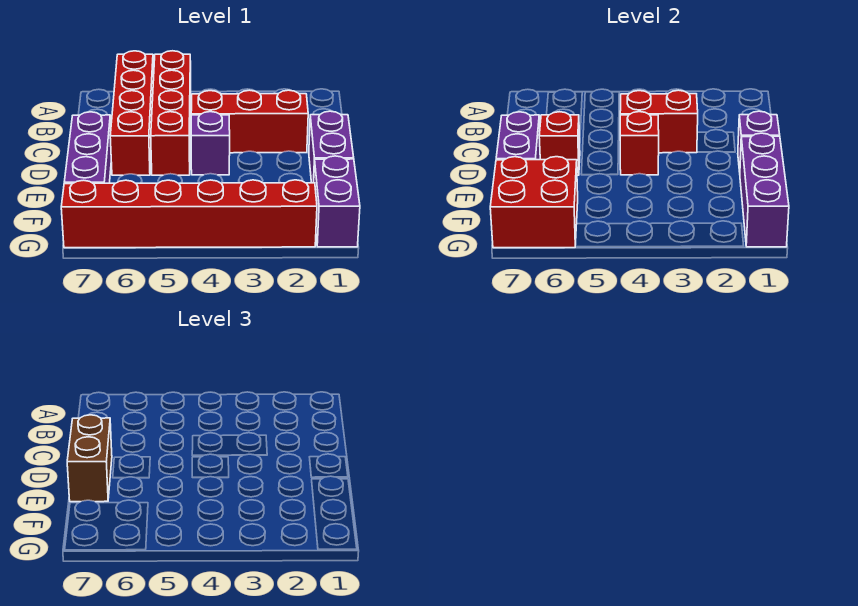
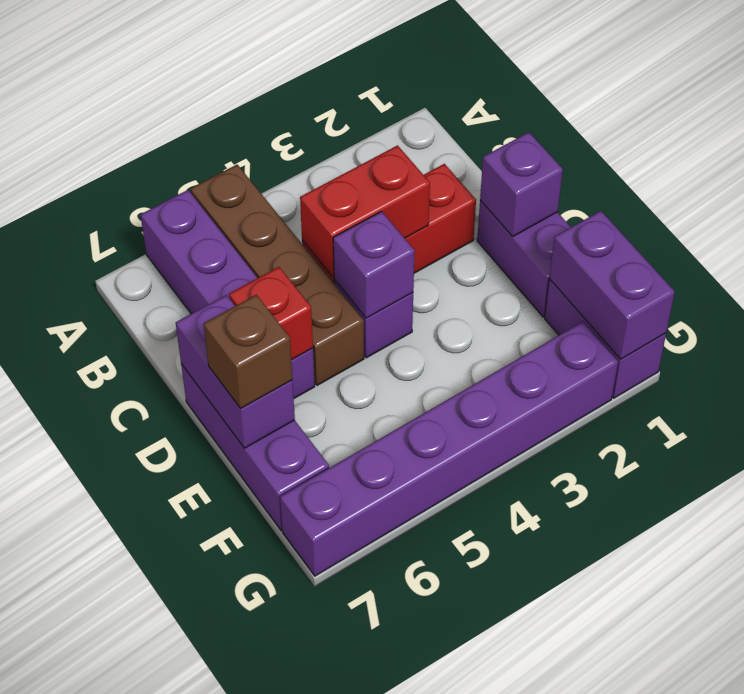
red 1x4 brick [151,51,191,175] -> brown 1x4 brick [191,165,364,385]
red 1x4 brick [110,51,154,175] -> purple 1x4 brick [141,190,315,398]
red 1x1 brick [620,112,659,175] -> purple 1x1 brick [333,211,415,318]
brown 1x2 brick [67,415,112,502] -> brown 1x1 brick [204,295,292,408]
purple 1x3 brick [740,133,789,247] -> purple 1x2 brick [549,211,675,359]
red 2x2 brick [490,157,578,248] -> none
red 1x6 brick [61,180,317,248] -> purple 1x6 brick [280,322,618,576]

